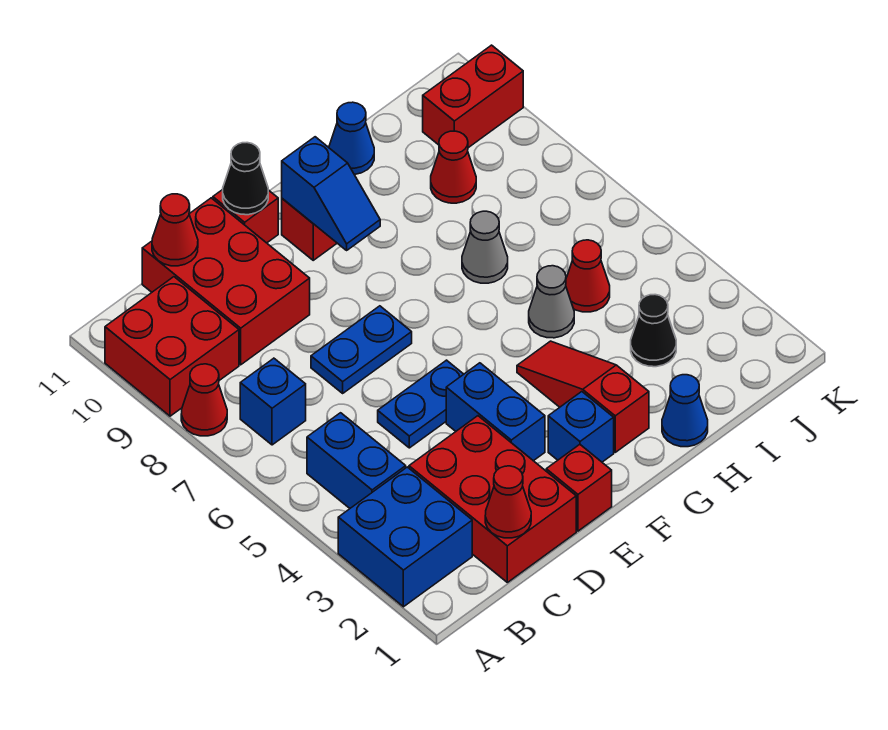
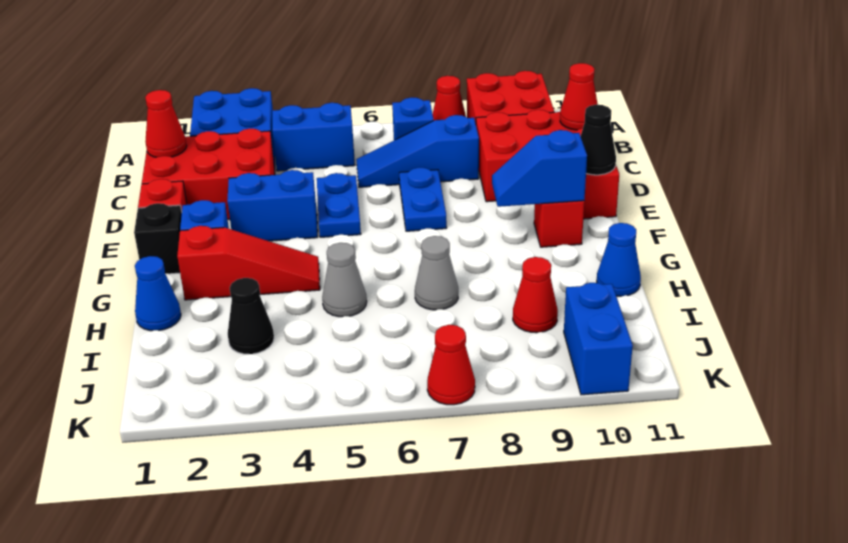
none -> blue 1x3 slope [356,115,479,187]
none -> black 1x1 brick [134,203,182,274]
red 1x1 cone [566,240,610,312] -> red 1x1 cone moved to [427,325,475,405]
red 1x2 brick [423,45,523,148] -> blue 1x2 brick [564,283,633,395]

